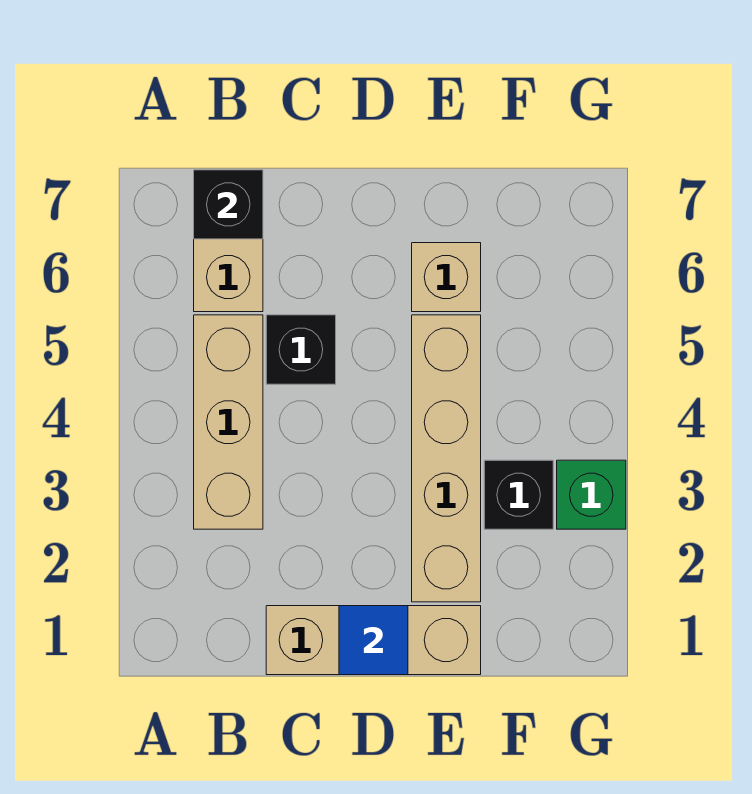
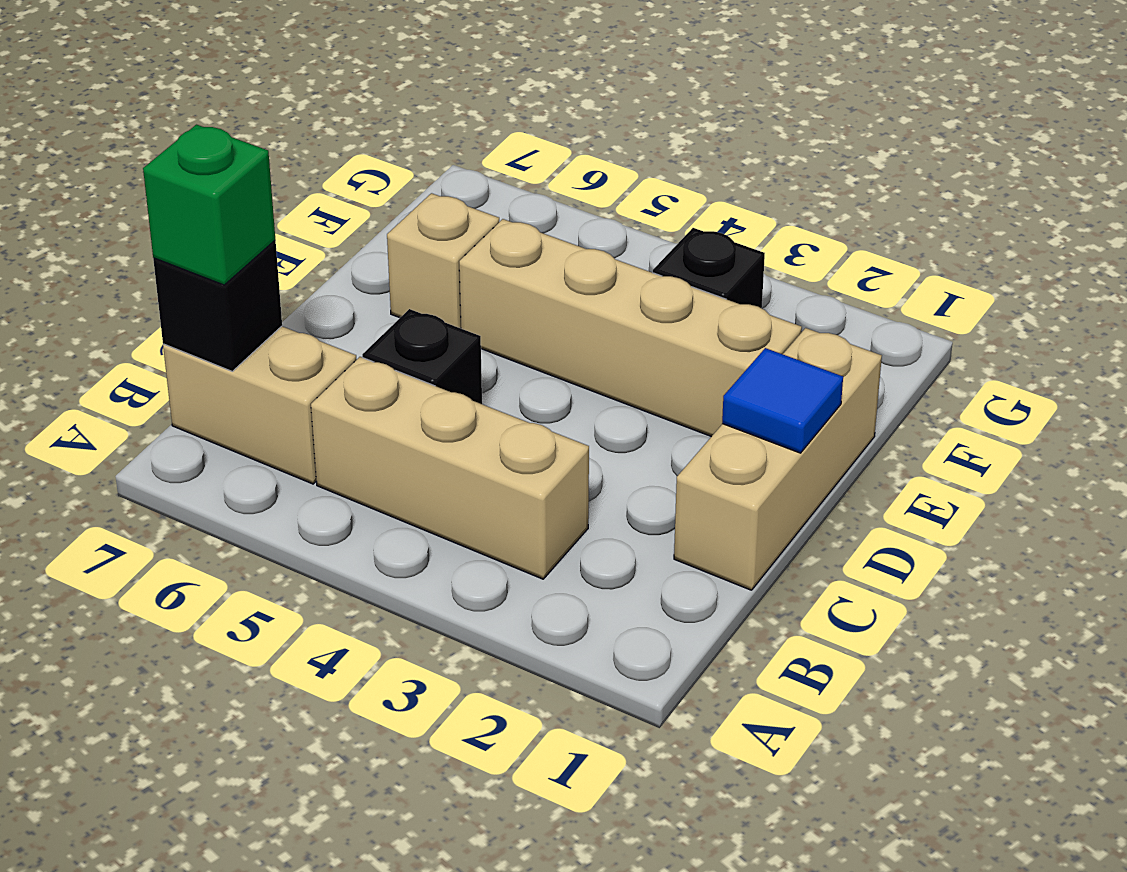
green 1x1 brick [557,460,626,529] -> green 1x1 brick moved to [143,125,275,285]

